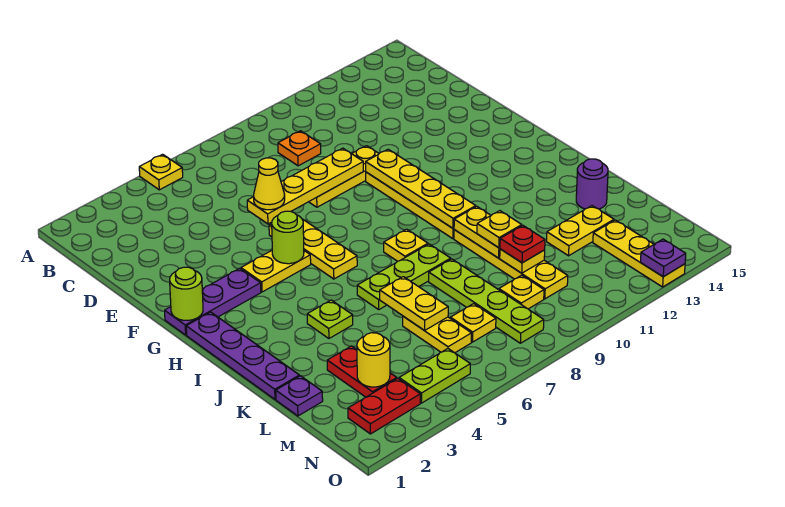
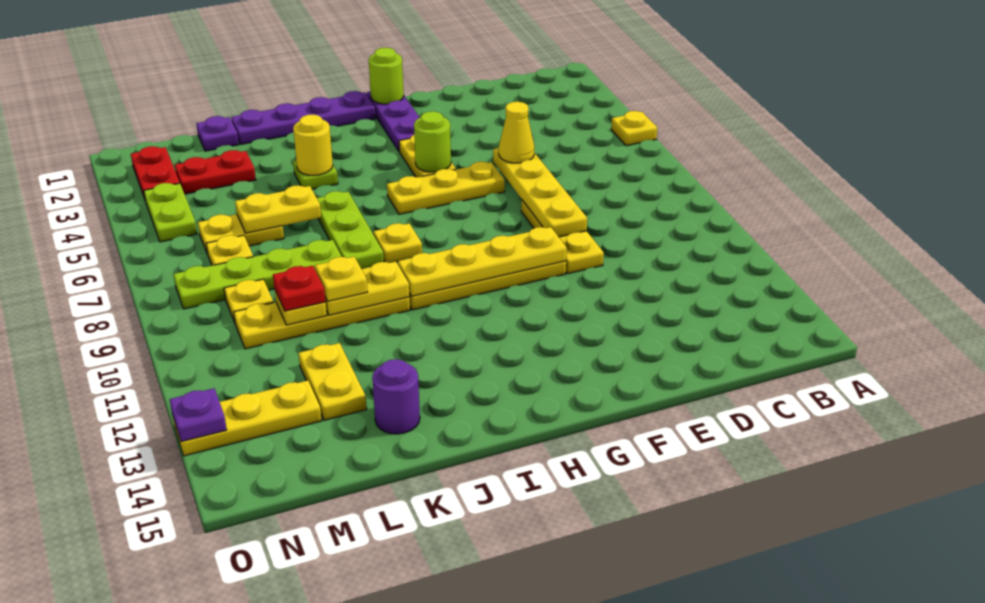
orange 1x1 plate [278,131,321,166] -> none
yellow 1x1 round brick [357,333,390,387] -> yellow 1x1 round brick moved to [293,115,333,175]

